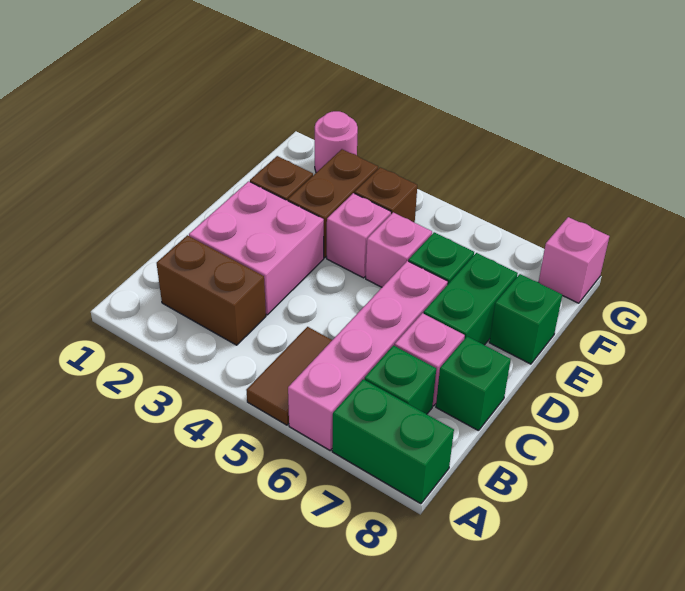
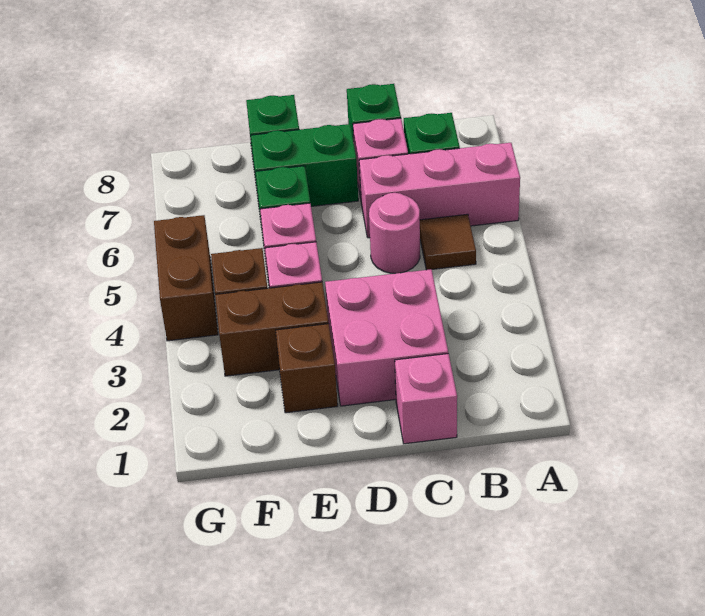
brown 1x2 tile [246,327,332,425] -> brown 1x1 tile [420,214,476,270]
pink 1x4 brick [288,261,448,450] -> pink 1x3 brick [359,143,520,238]
green 1x2 brick [332,379,454,504] -> none
brown 1x2 brick [157,235,266,345] -> brown 1x2 brick moved to [154,215,218,341]
pink 1x1 round brick [315,111,358,173] -> pink 1x1 round brick moved to [369,193,420,273]
pink 1x1 brick [539,217,609,303] -> pink 1x1 brick moved to [395,354,457,444]

